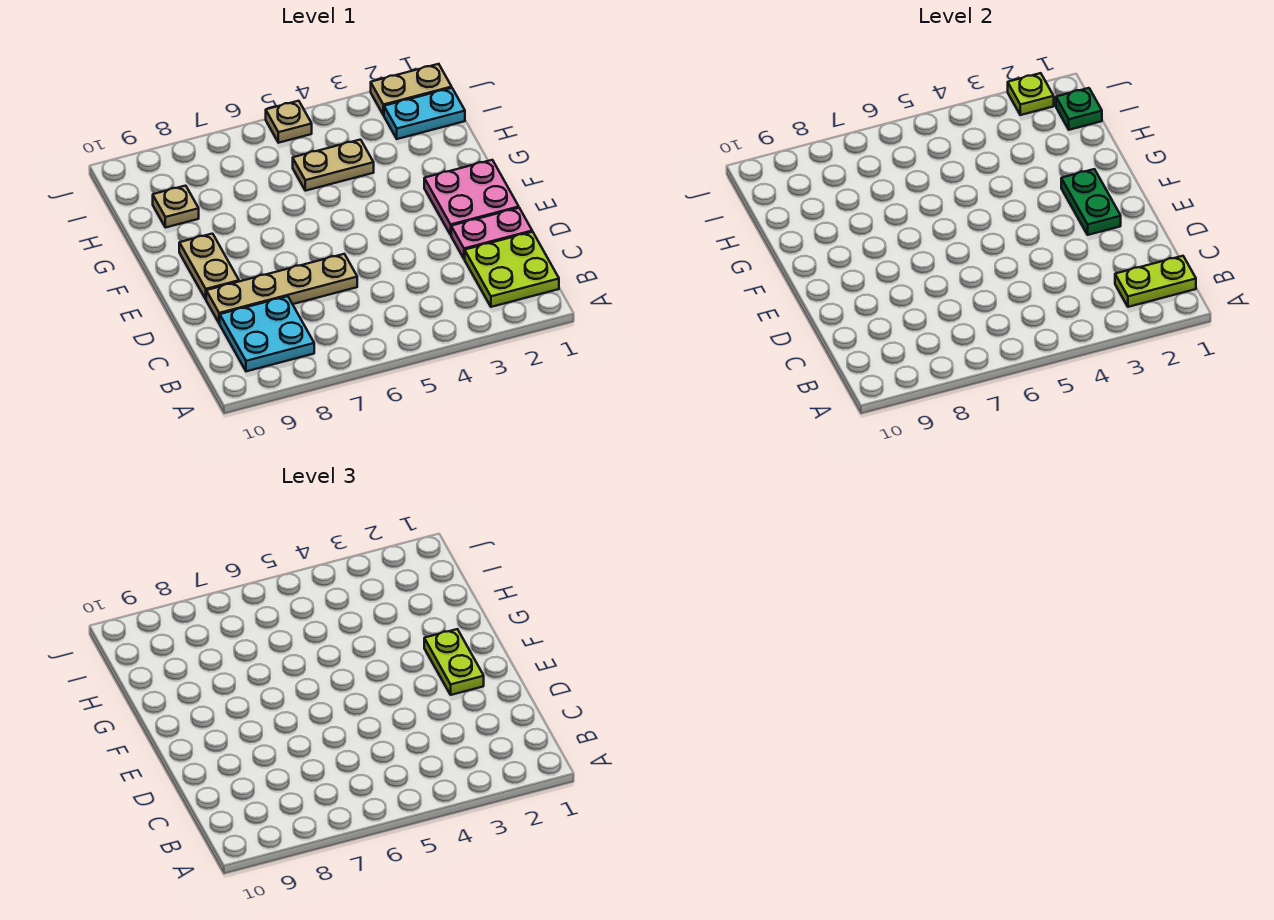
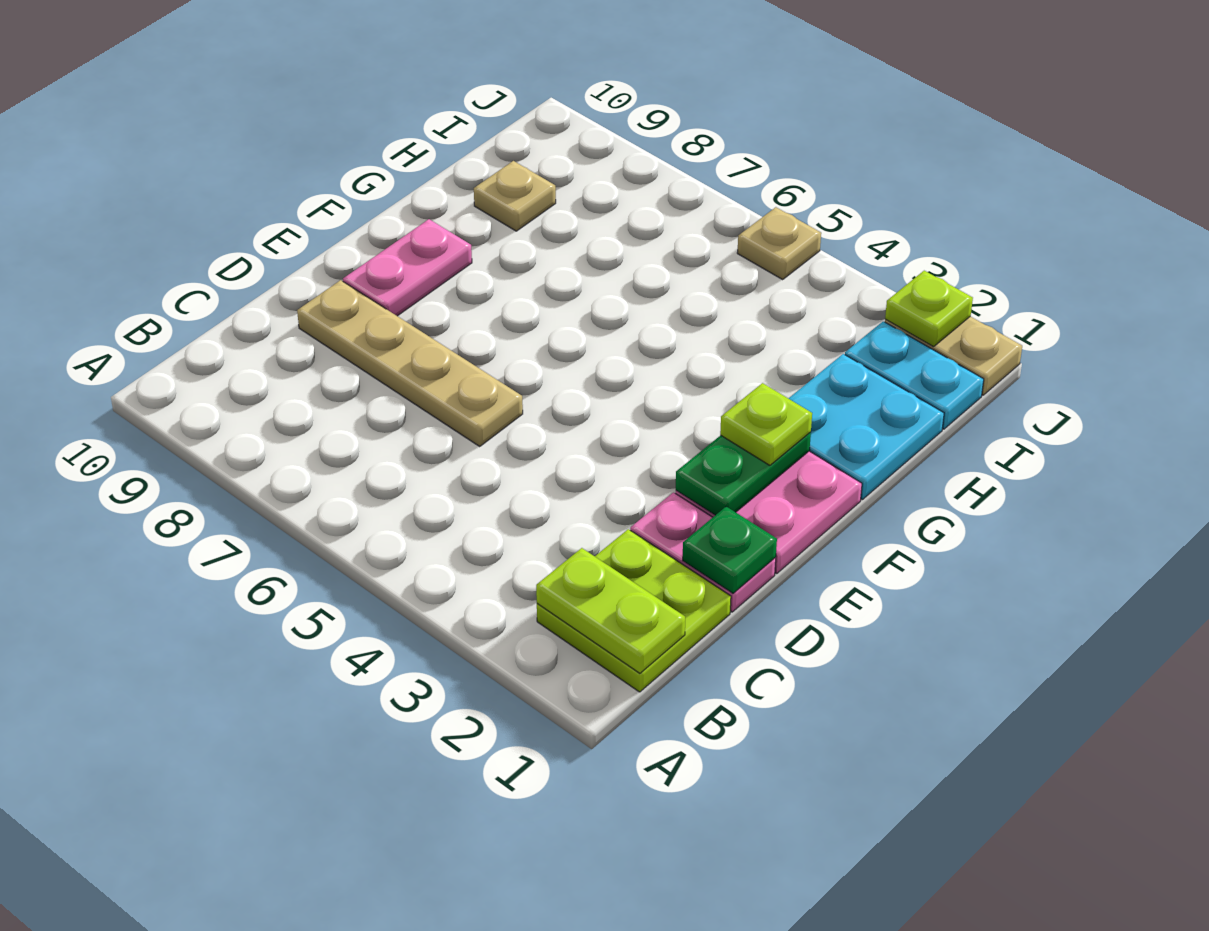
cyan 2x2 plate [220,296,314,371] -> cyan 2x2 plate moved to [788,354,944,500]
lime 1x2 plate [424,629,484,695] -> lime 1x1 plate [720,383,812,465]
tan 1x2 plate [179,234,239,299] -> pink 1x2 plate [343,219,472,316]
tan 1x2 plate [293,140,374,191] -> none
green 1x1 plate [1056,88,1102,130] -> green 1x1 plate moved to [683,507,777,593]

